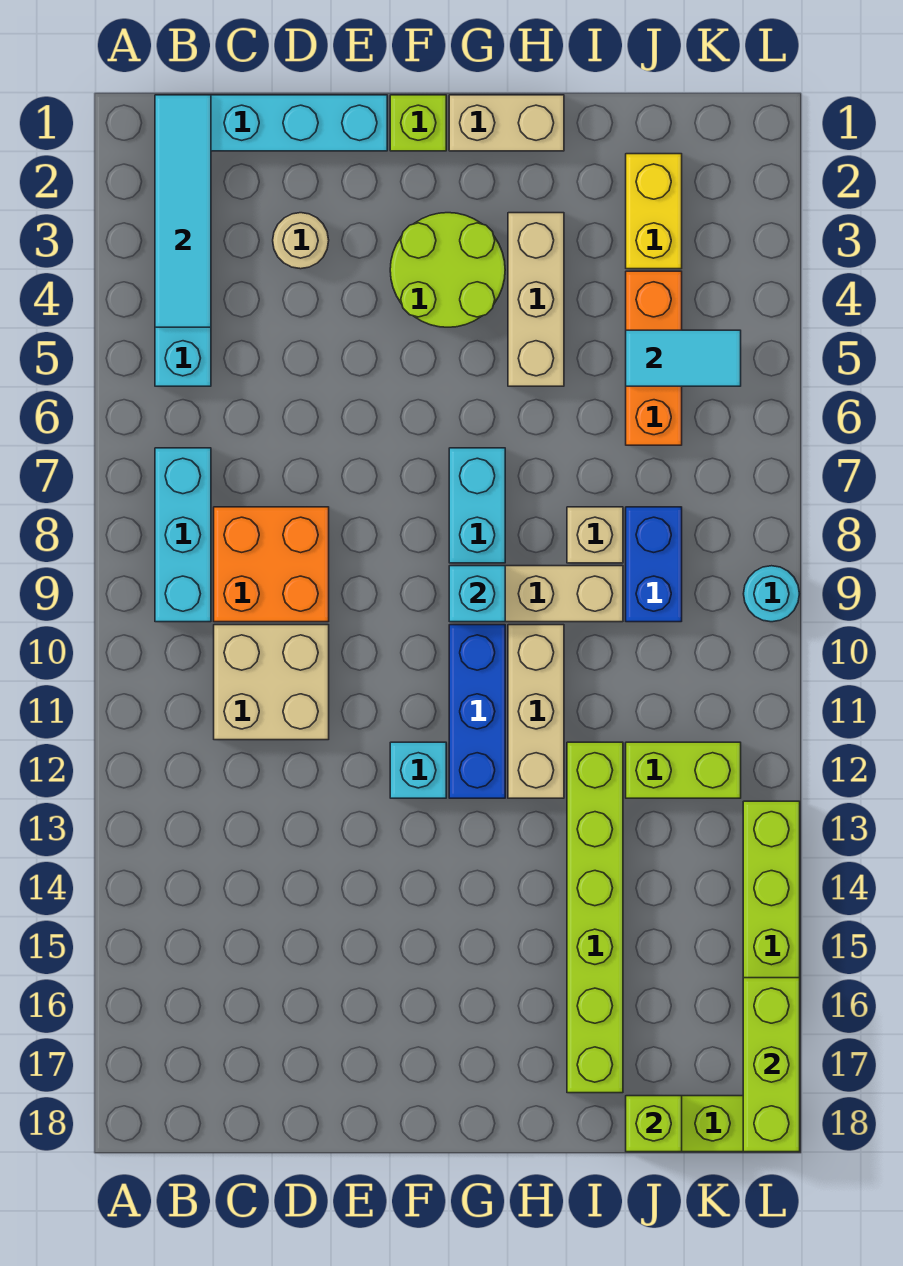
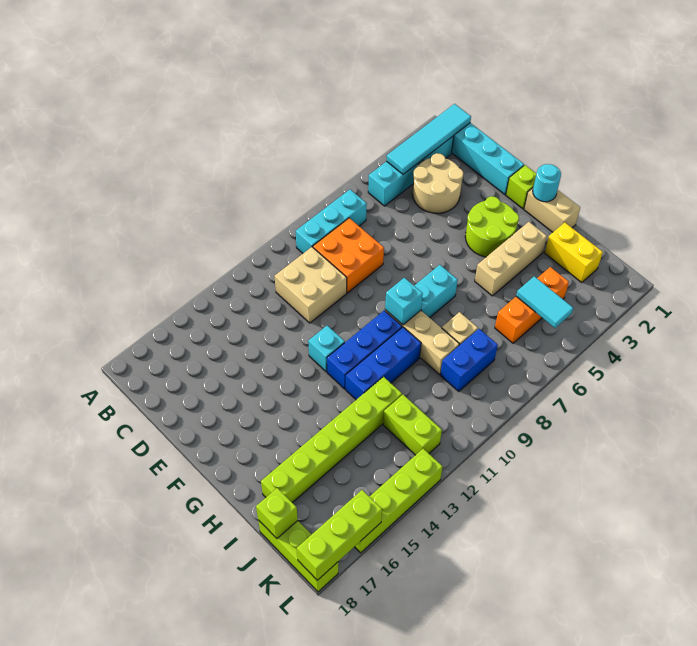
tan 1x1 round brick [273,213,329,269] -> tan 2x2 round brick [413,153,463,213]
tan 1x3 brick [508,625,564,798] -> blue 1x3 brick [346,327,421,400]
yellow 1x2 brick [626,154,682,269] -> yellow 1x2 brick turned to [545,222,603,283]
cyan 1x1 round brick [744,566,799,622] -> cyan 1x1 round brick moved to [533,164,561,202]

